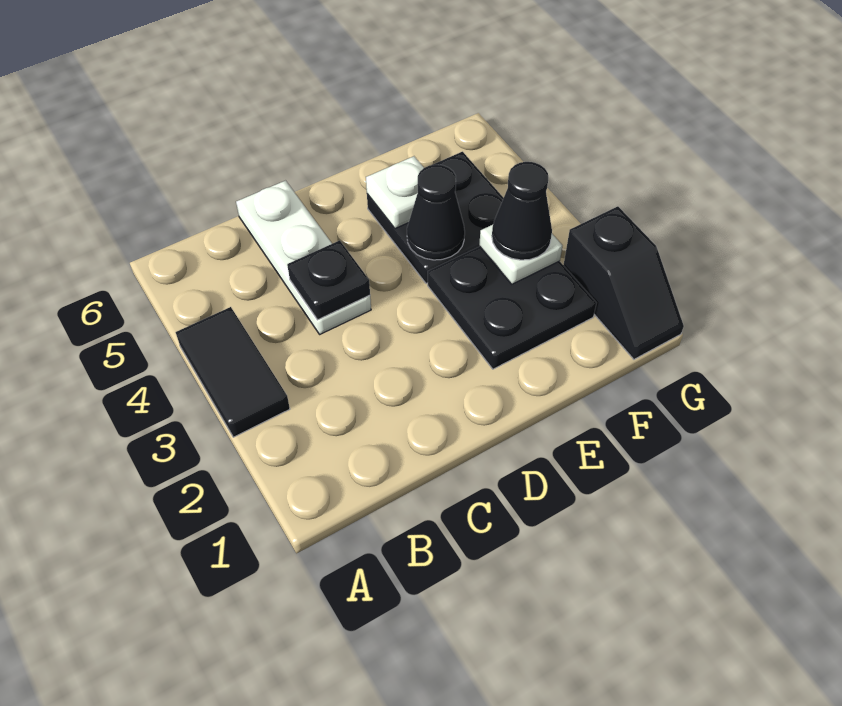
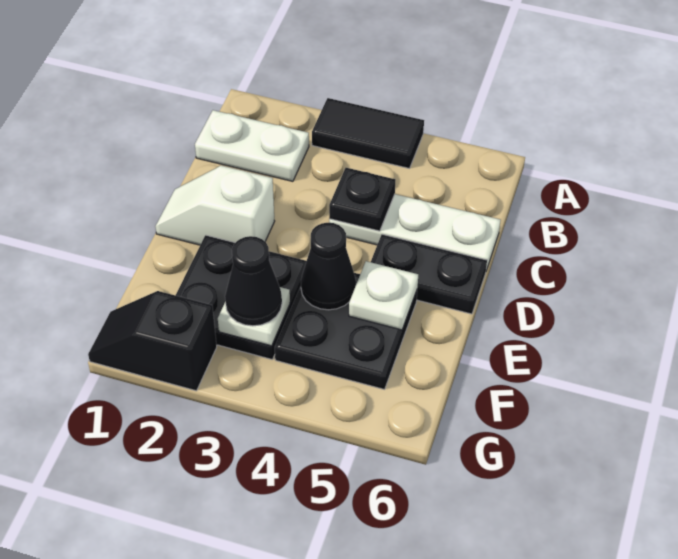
none -> white 1x2 plate [195,110,309,181]
none -> white 1x2 slope [155,166,275,245]
none -> black 1x2 plate [371,234,487,314]

